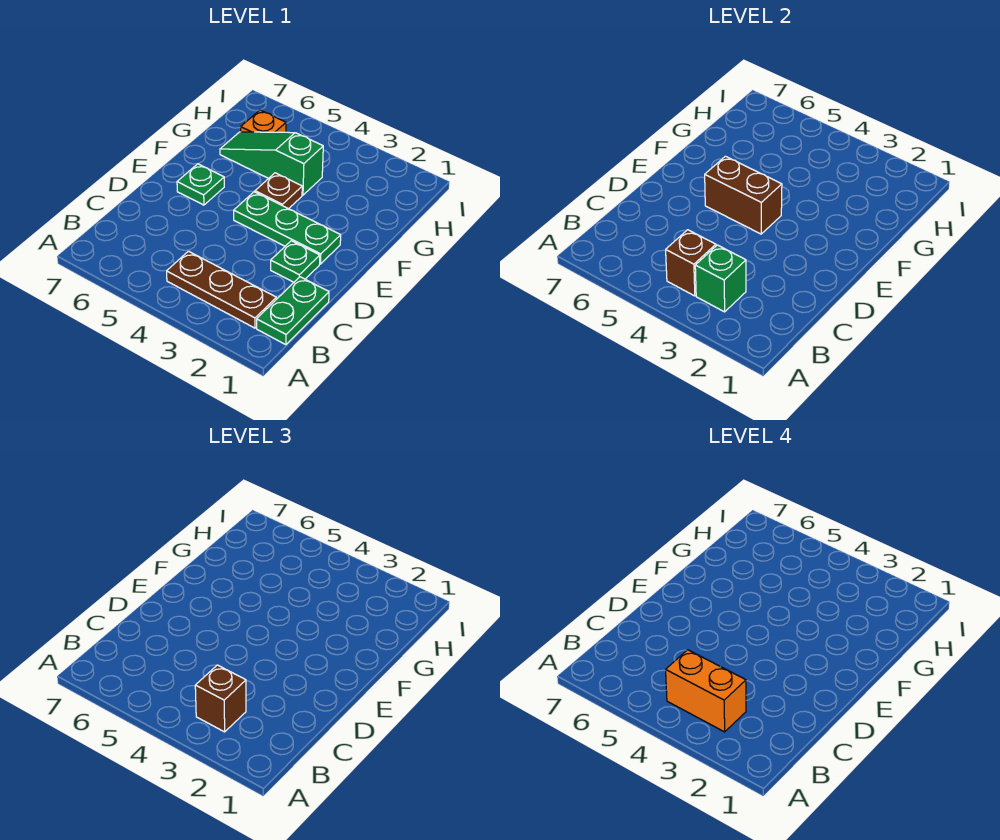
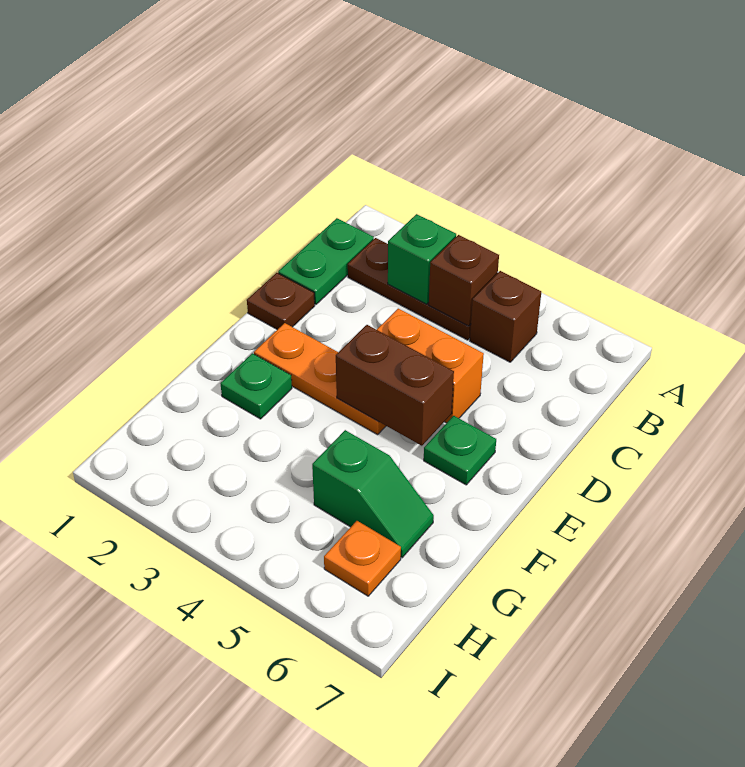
brown 1x1 brick [195,665,246,732] -> brown 1x1 brick moved to [470,271,541,362]
orange 1x2 brick [666,650,746,732] -> orange 1x2 brick moved to [377,309,484,423]
green 1x1 plate [271,241,320,282] -> green 1x1 plate moved to [221,353,292,419]
green 1x3 plate [234,192,341,264] -> orange 1x3 plate [254,323,386,435]
brown 1x1 plate [255,173,302,209] -> brown 1x1 plate moved to [247,273,315,330]
green 1x3 slope [220,132,323,195] -> green 1x2 slope [312,430,434,558]

